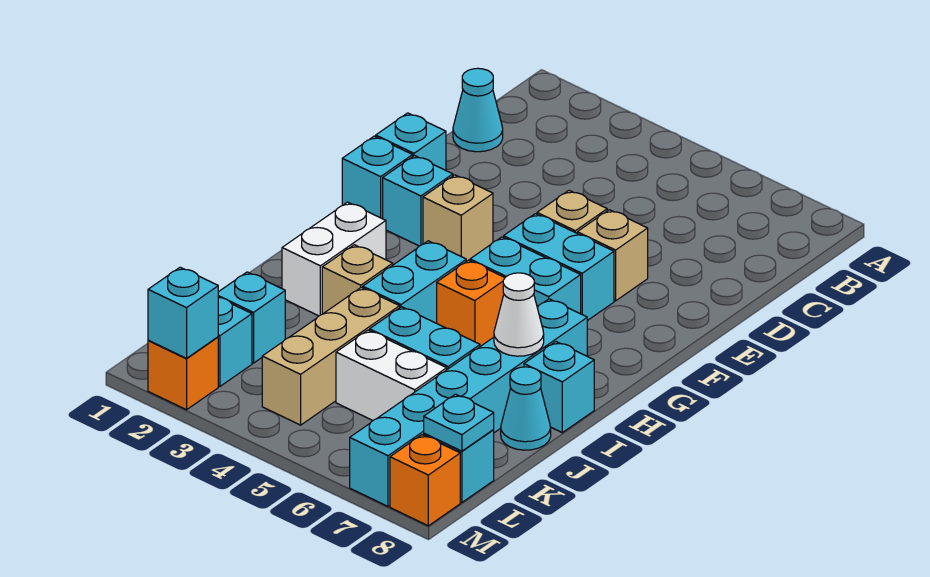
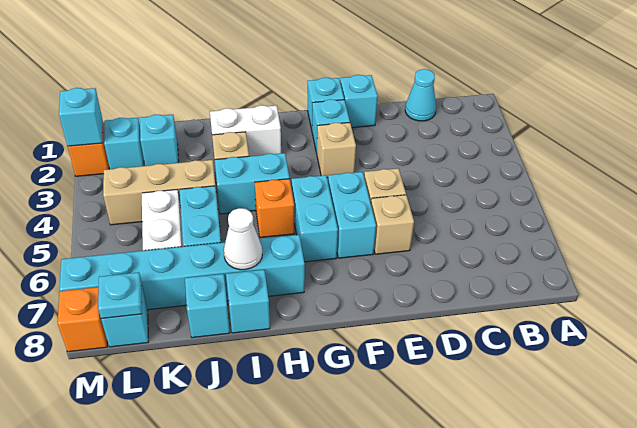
cyan 1x1 cone [501,367,551,450] -> cyan 1x1 brick [185,274,230,338]

